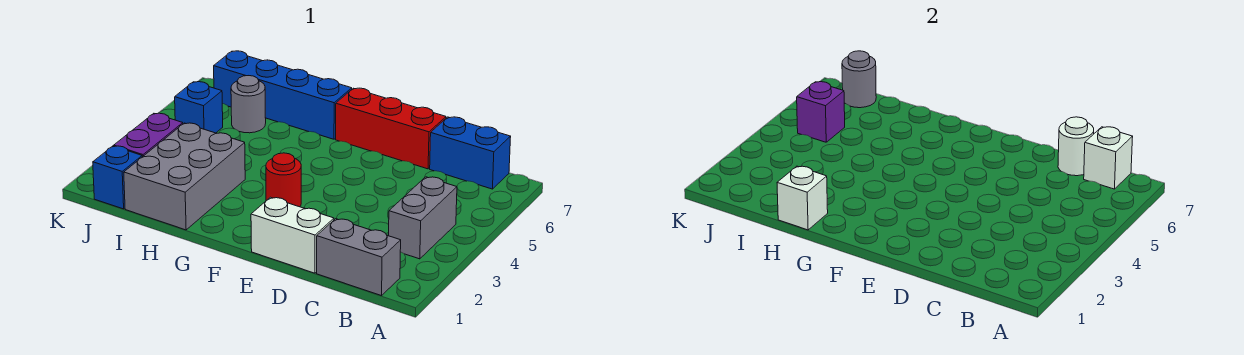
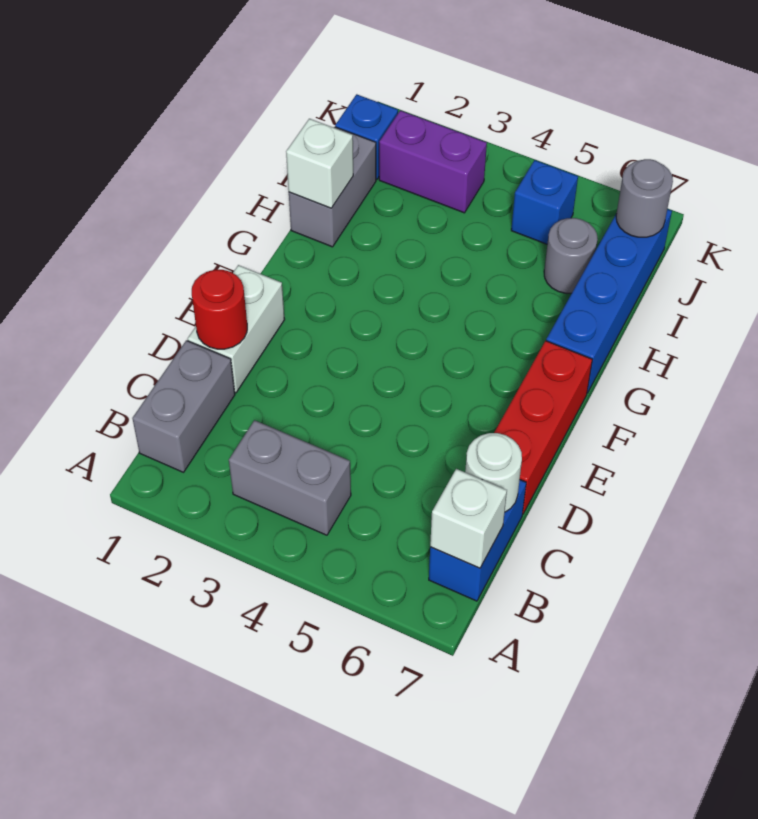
red 1x1 round brick [266,153,301,207] -> red 1x1 round brick moved to [192,270,247,349]
grey 2x3 brick [124,123,245,230] -> grey 1x2 brick [289,127,376,247]
purple 1x1 brick [797,82,845,142] -> none

